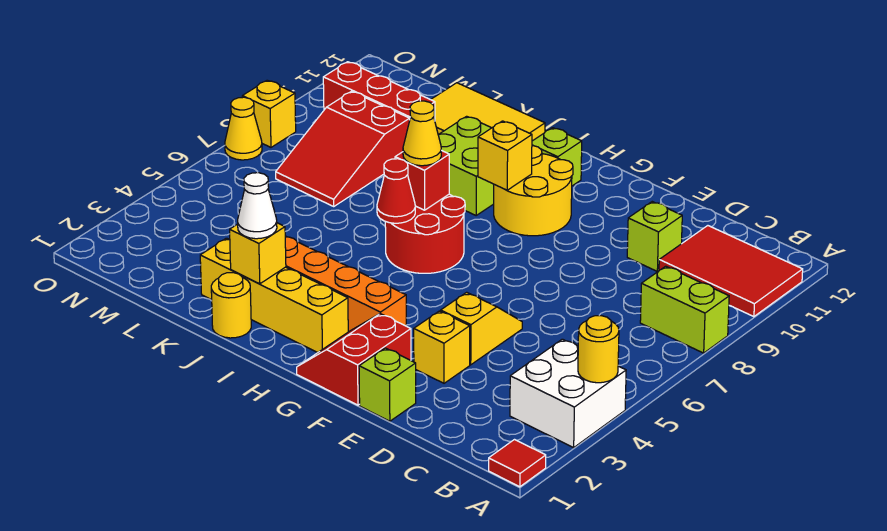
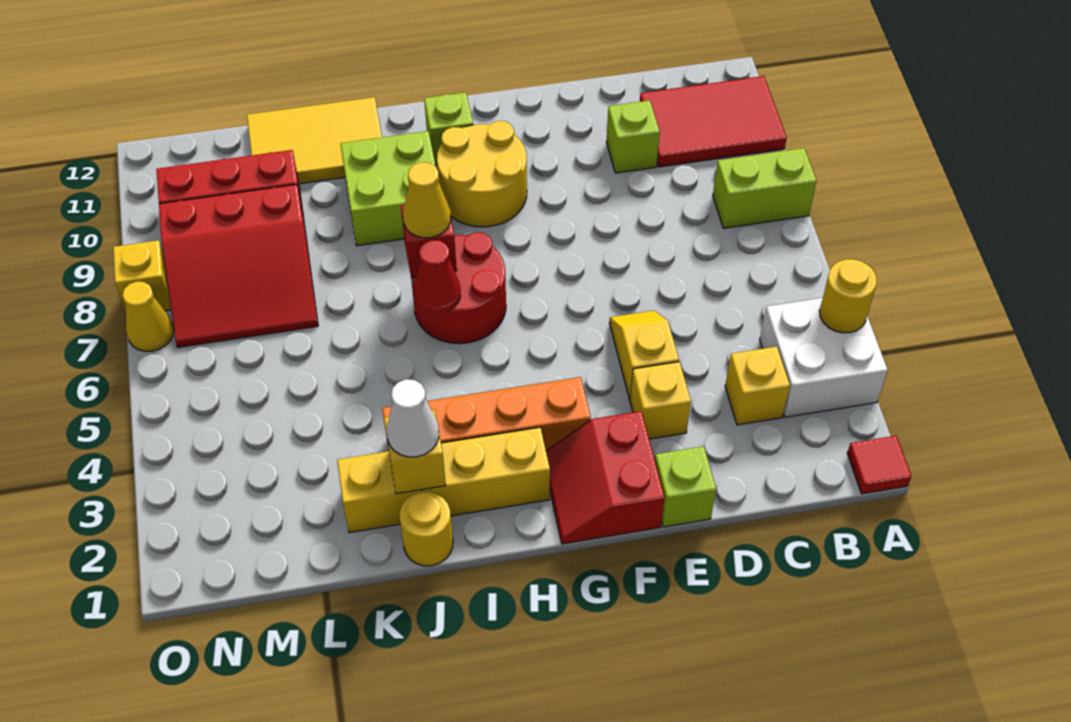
yellow 1x1 brick [478,121,532,190] -> yellow 1x1 brick moved to [725,346,790,425]
red 2x3 slope [276,91,410,206] -> red 3x3 slope [159,184,318,347]

